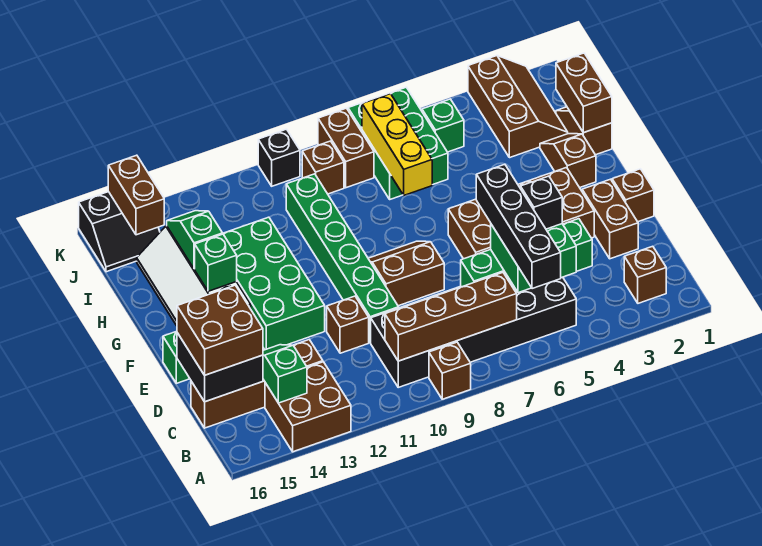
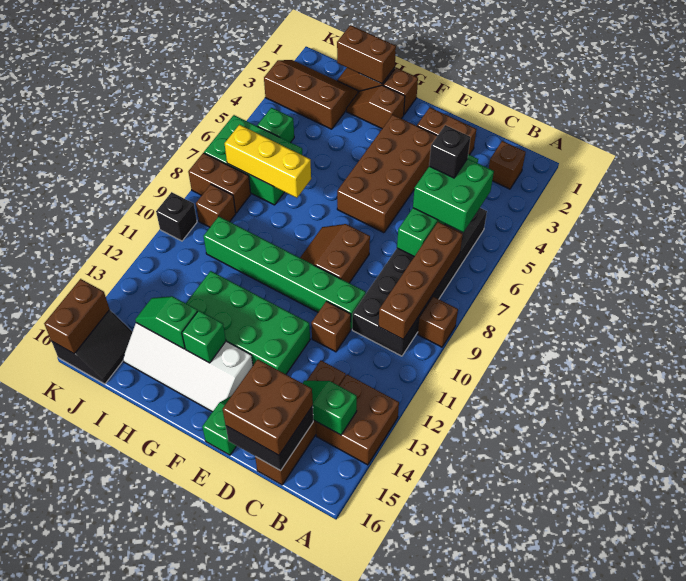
black 1x4 brick [476,164,561,289] -> none
brown 1x1 brick [612,169,654,222] -> brown 1x1 brick moved to [383,68,418,114]
brown 1x2 brick [108,155,164,235] -> brown 1x2 brick turned to [44,279,110,354]

